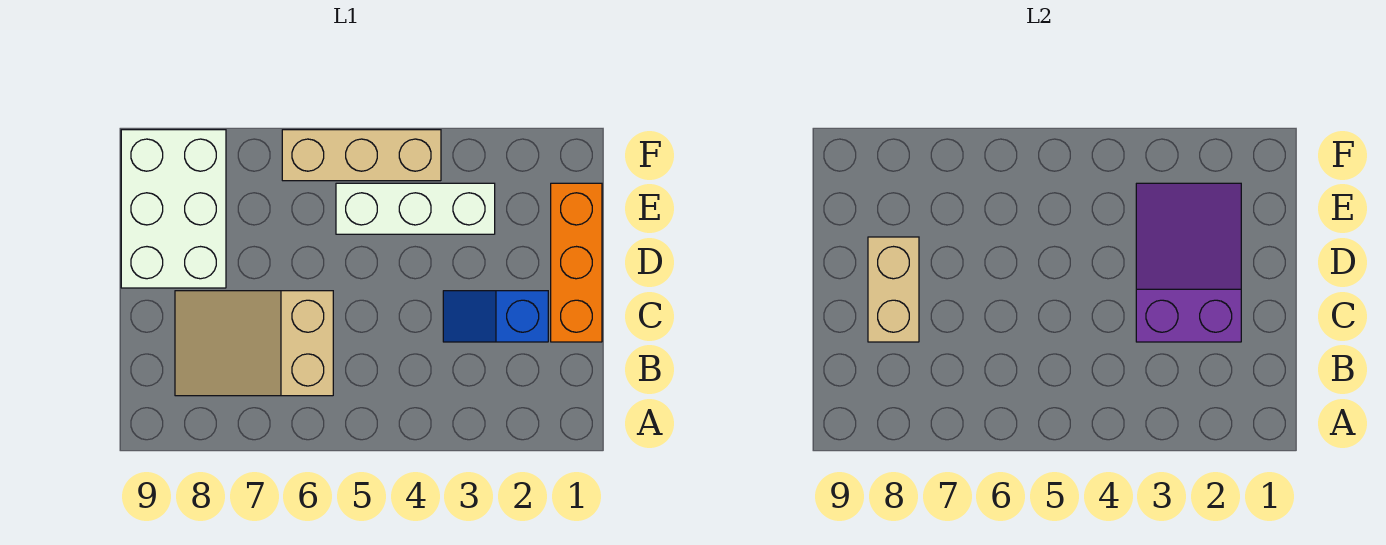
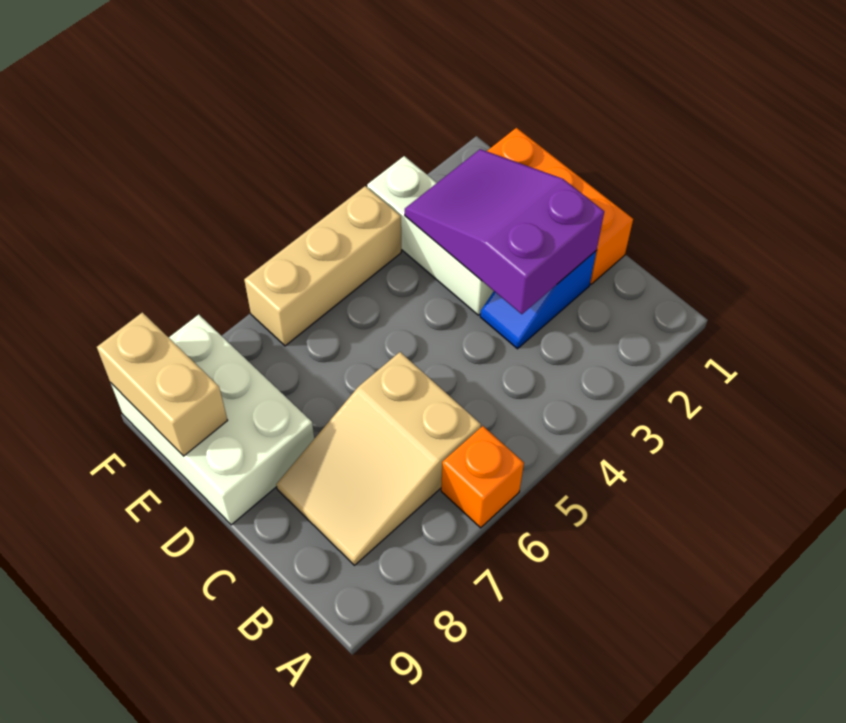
none -> orange 1x1 brick [441,426,524,528]
tan 1x2 brick [868,237,919,342] -> tan 1x2 brick moved to [97,312,228,456]
white 1x3 brick [336,183,495,234] -> white 1x3 brick turned to [367,156,494,315]

